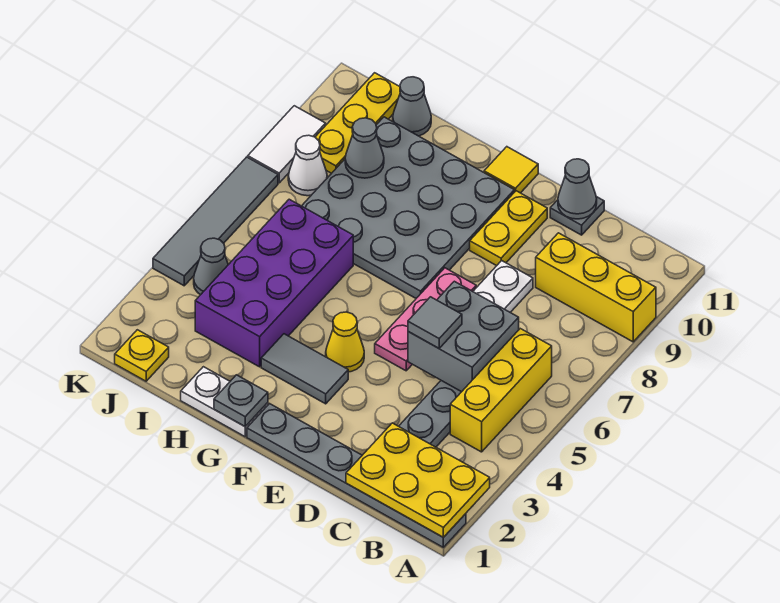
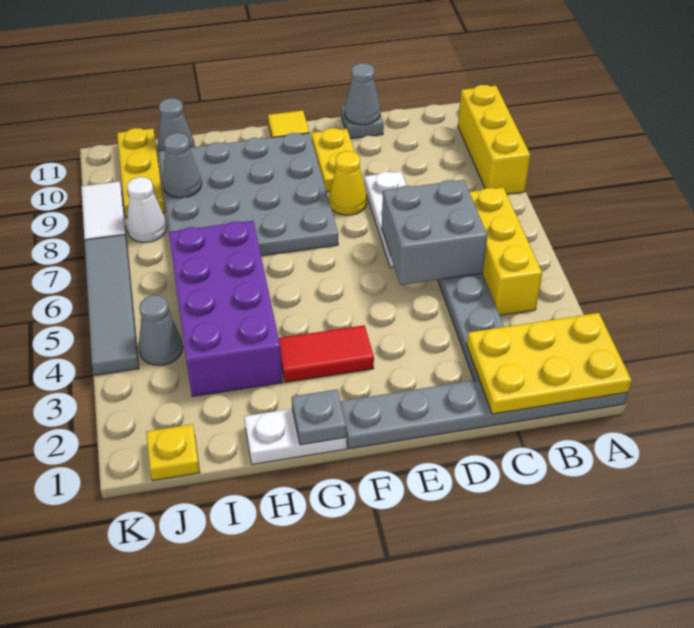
yellow 1x3 brick [536,233,656,342] -> yellow 1x3 brick turned to [458,85,530,194]
grey 1x1 tile [408,297,462,348] -> none
pink 1x3 plate [375,268,476,371] -> none
grey 1x2 tile [261,334,348,404] -> red 1x2 tile [279,325,374,382]
yellow 1x1 cone [326,312,364,372] -> yellow 1x1 cone moved to [329,151,367,215]

